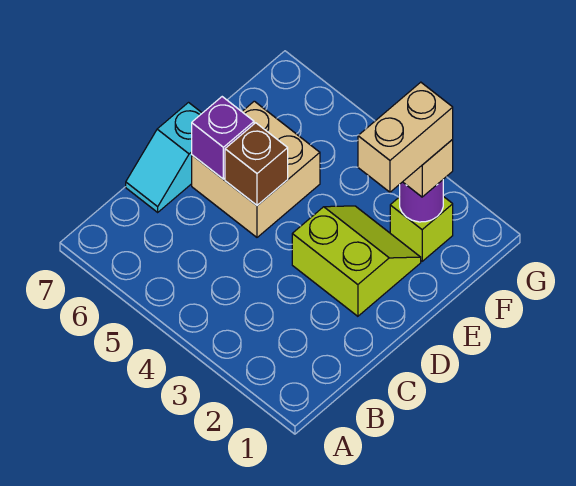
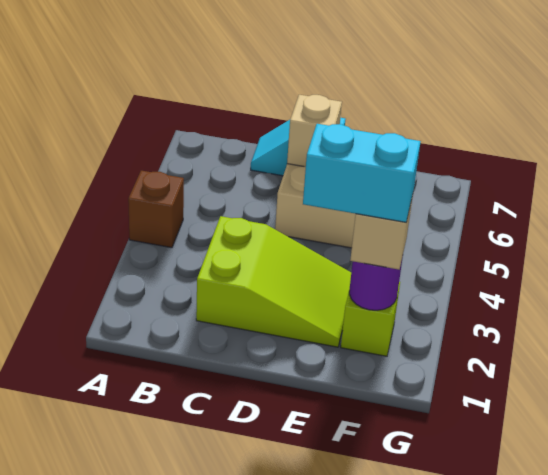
lime 2x2 slope [292,206,421,316] -> lime 2x3 slope [196,216,351,347]
brown 1x1 brick [225,123,288,205] -> brown 1x1 brick moved to [128,171,184,248]
purple 1x1 brick [192,97,254,179] -> tan 1x1 brick [287,95,342,167]
tan 1x2 brick [358,82,453,192] -> cyan 1x2 brick [303,124,421,222]

